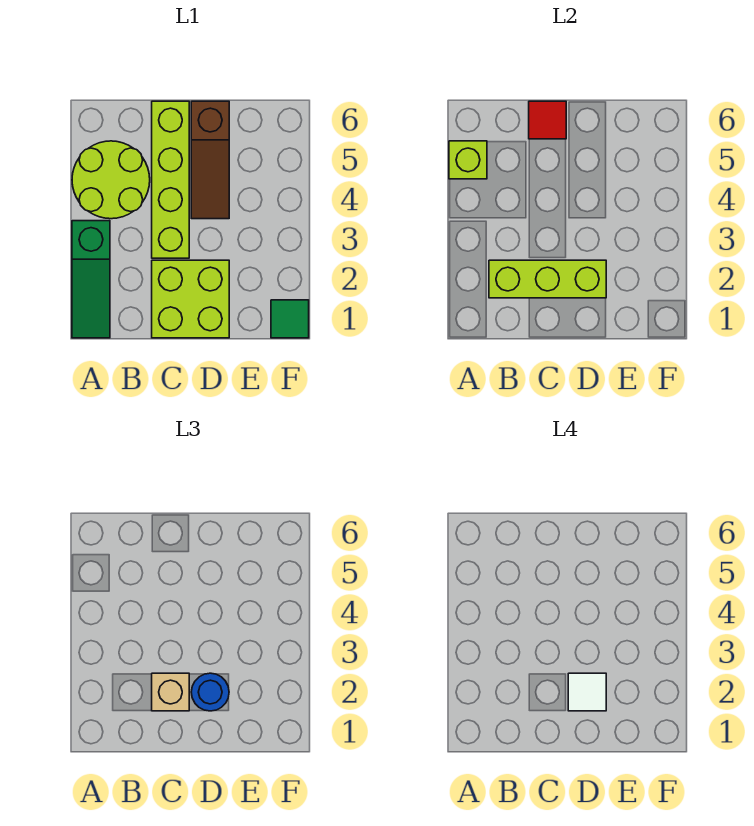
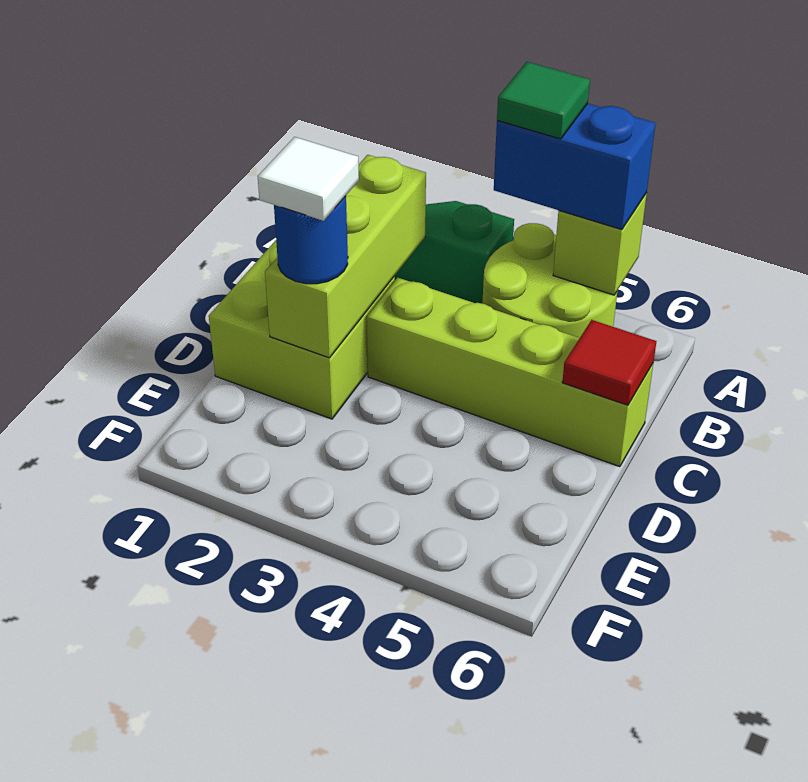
none -> blue 1x2 brick [494,104,656,230]
tan 1x1 brick [152,673,189,711] -> none
brown 1x3 slope [191,101,229,219] -> none
green 1x1 tile [271,300,309,338] -> green 1x1 tile moved to [497,62,590,139]

